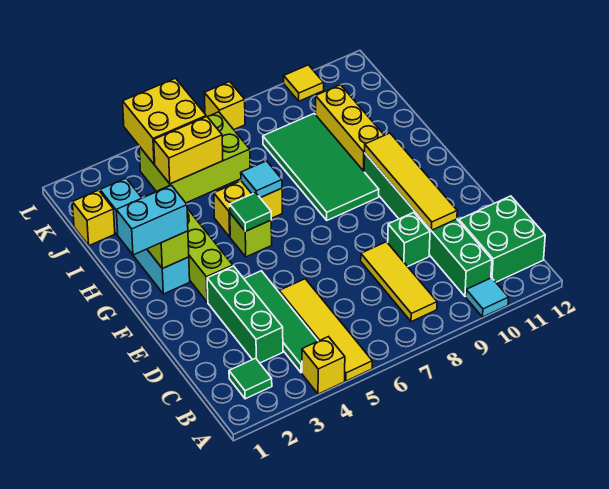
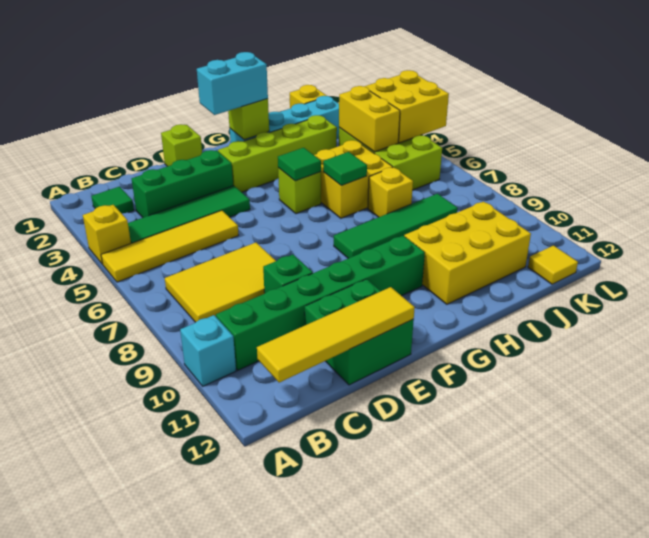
cyan 1x1 tile [466,278,509,317] -> cyan 1x1 brick [180,315,236,386]
yellow 1x3 tile [361,242,437,322] -> yellow 2x3 tile [165,242,276,322]
green 2x2 brick [459,196,545,282] -> green 2x2 brick moved to [305,279,414,385]
yellow 1x4 tile [365,133,457,231] -> yellow 1x4 tile moved to [257,287,415,383]
none -> lime 1x1 brick [161,124,202,166]
cyan 1x2 brick [116,185,188,255] -> cyan 1x2 brick turned to [197,52,268,115]
green 2x4 tile [263,114,379,220] -> green 1x4 tile [334,194,458,258]
yellow 1x2 brick [214,181,282,237] -> yellow 2x2 brick [314,140,393,218]
cyan 1x1 tile [241,161,282,198] -> green 1x1 tile [323,152,367,185]
yellow 1x3 brick [316,85,384,171] -> yellow 2x3 brick [404,202,531,304]
yellow 1x1 brick [204,82,245,130] -> yellow 1x1 brick moved to [368,167,413,217]
yellow 1x1 tile [284,65,324,101] -> yellow 1x1 tile moved to [528,246,578,284]

